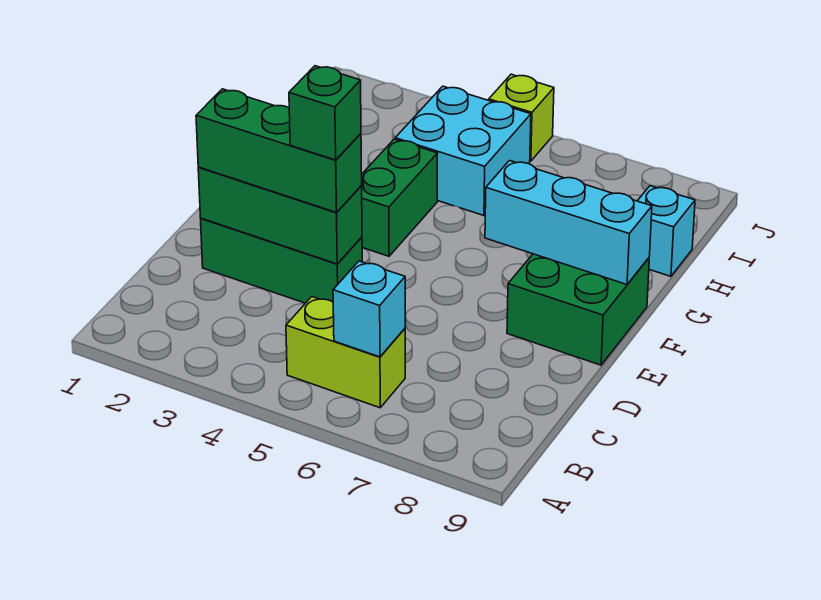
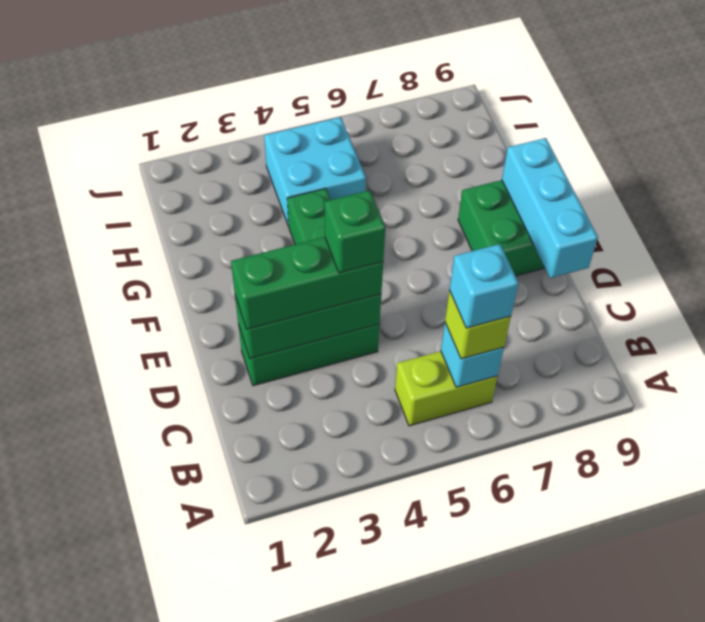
cyan 1x3 brick [485,161,652,285] -> cyan 1x3 brick turned to [502,138,598,278]
cyan 1x1 brick [638,186,695,276] -> cyan 1x1 brick moved to [450,244,518,328]
lime 1x1 brick [489,74,554,161] -> lime 1x1 brick moved to [445,291,511,359]

